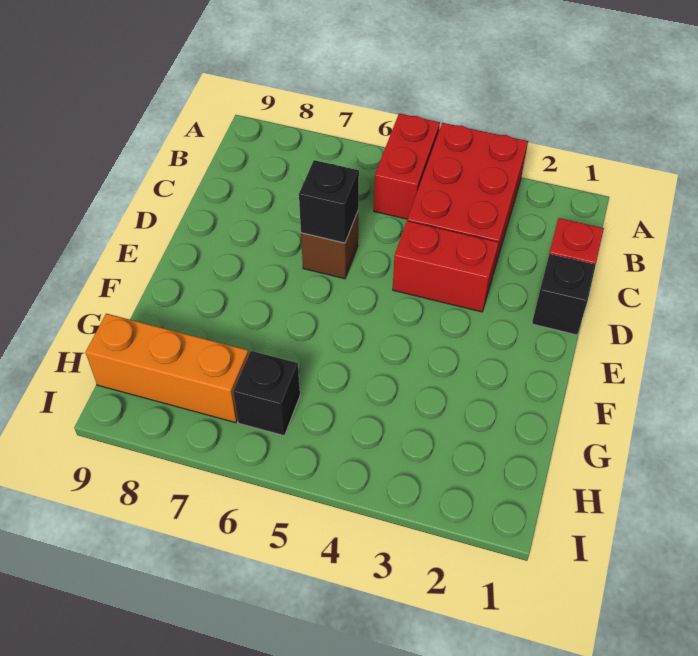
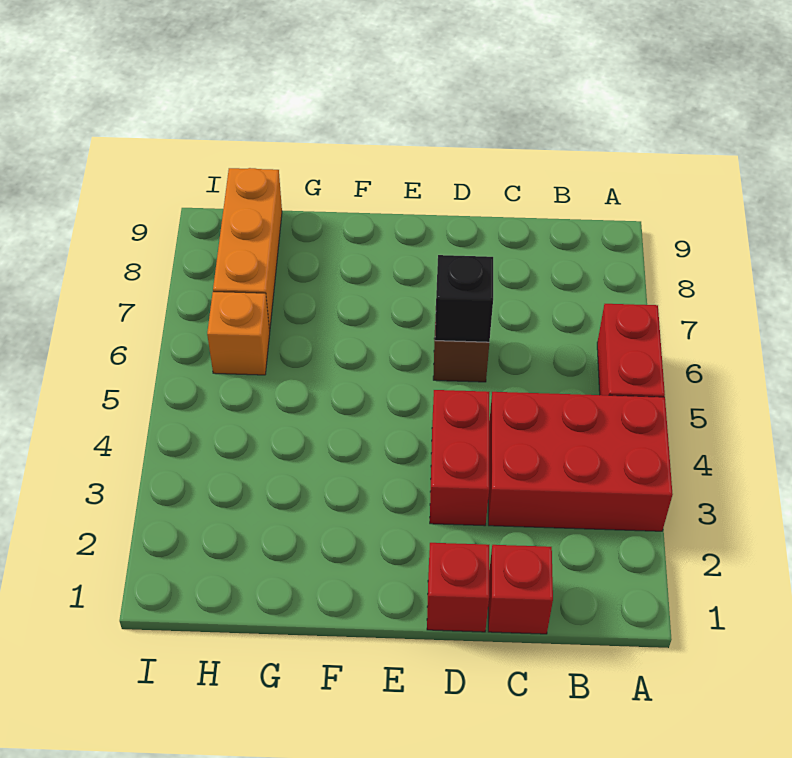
red 1x2 brick [374,114,440,219] -> red 1x2 brick turned to [597,304,665,397]
black 1x1 brick [532,254,596,335] -> red 1x1 brick [427,543,489,632]
black 1x1 brick [233,351,300,436] -> orange 1x1 brick [207,292,270,375]

